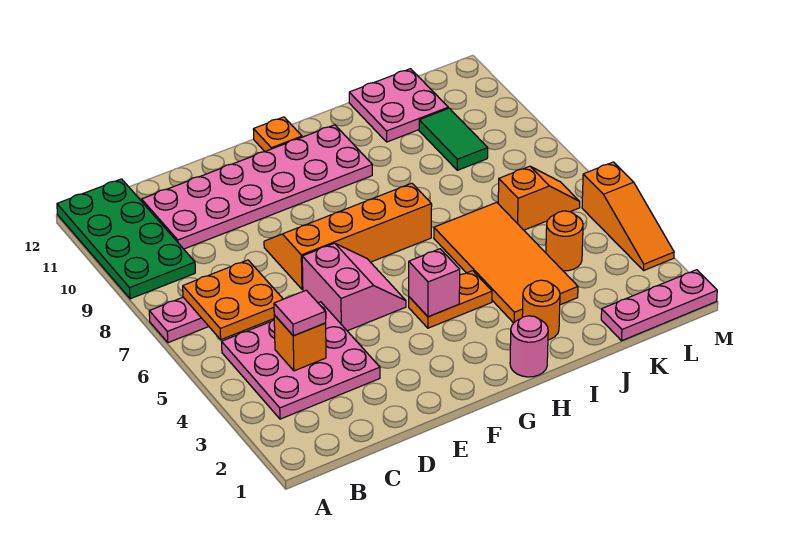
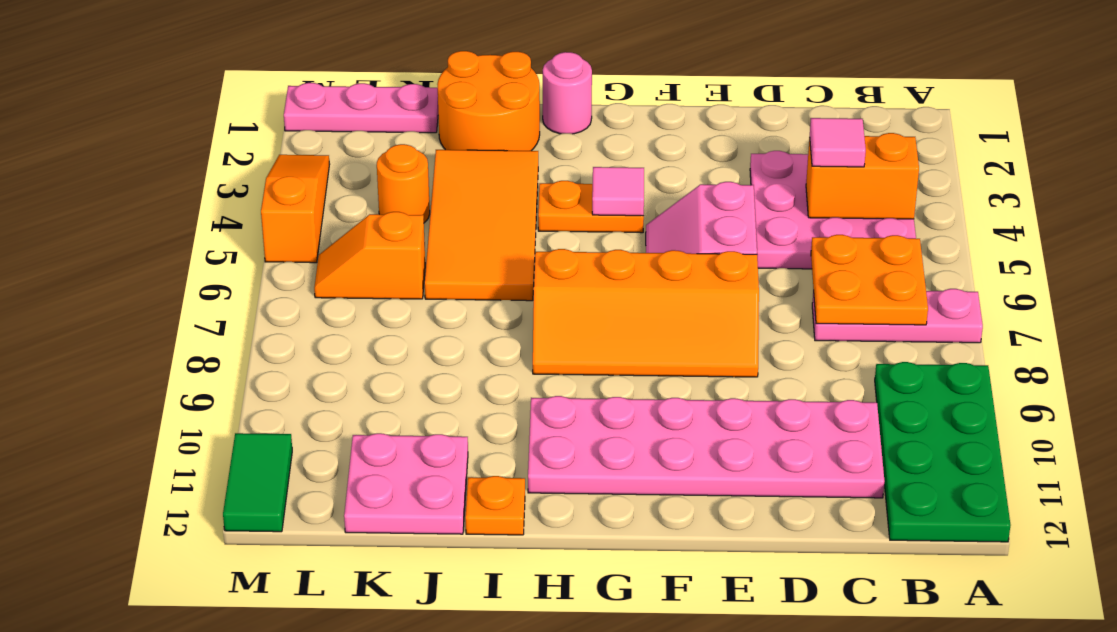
orange 1x1 brick [274,315,326,371] -> orange 1x2 brick [806,133,919,219]
pink 1x1 brick [409,249,460,317] -> pink 1x1 tile [592,167,644,216]
orange 1x1 plate [253,117,302,151] -> orange 1x1 plate moved to [465,476,525,535]
orange 1x1 round brick [522,280,560,340] -> orange 2x2 round brick [437,51,540,151]
green 1x2 tile [419,108,488,170] -> green 1x2 tile moved to [223,433,292,532]

